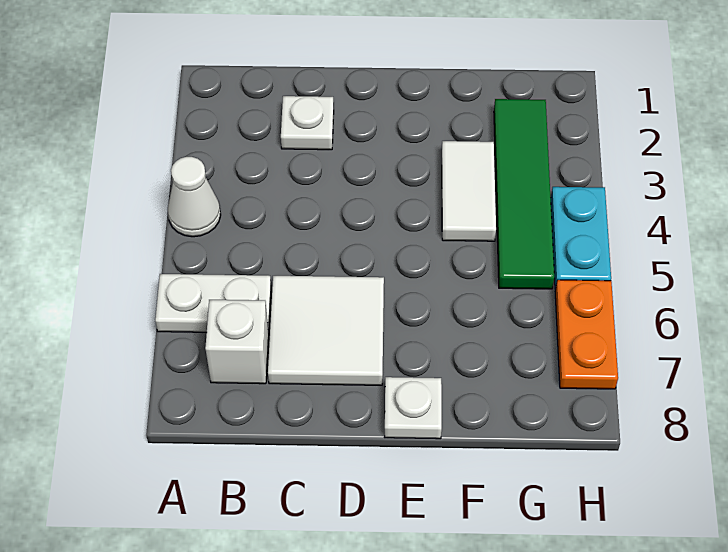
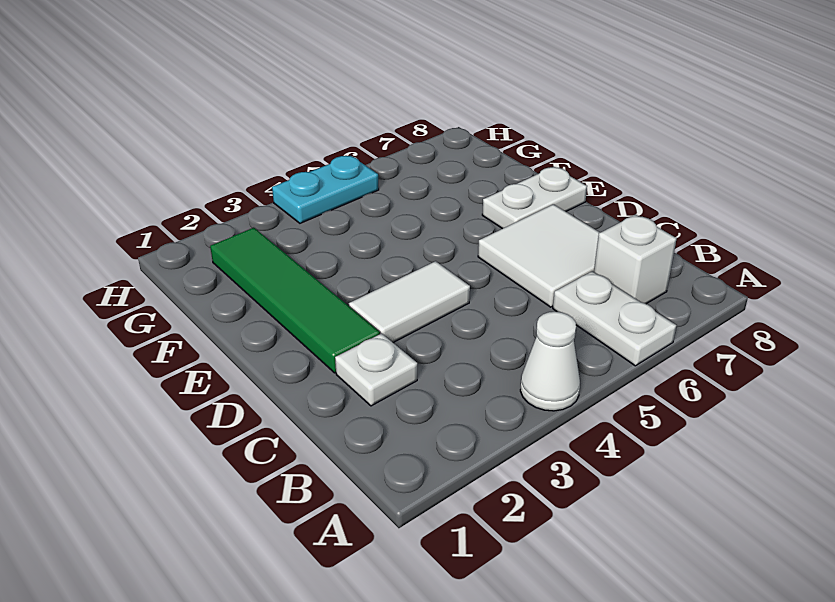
white 1x1 plate [385,377,442,439] -> white 1x2 plate [482,167,587,229]
white 1x2 tile [442,141,496,241] -> white 1x2 tile moved to [349,261,470,343]
green 1x4 tile [494,99,554,289] -> green 1x4 tile turned to [210,228,380,373]
orange 1x2 plate [555,280,618,389] -> none

